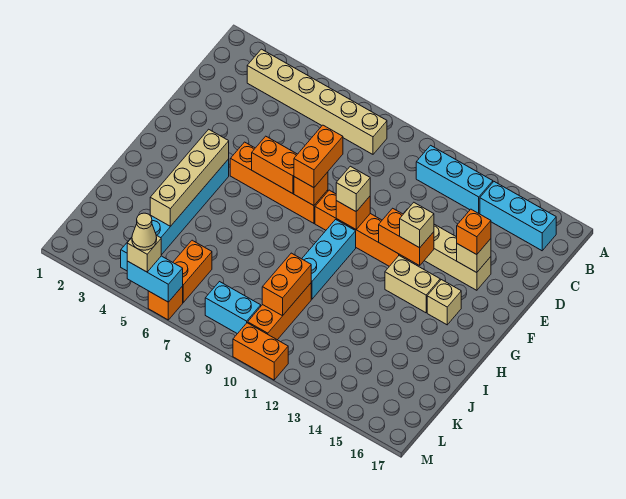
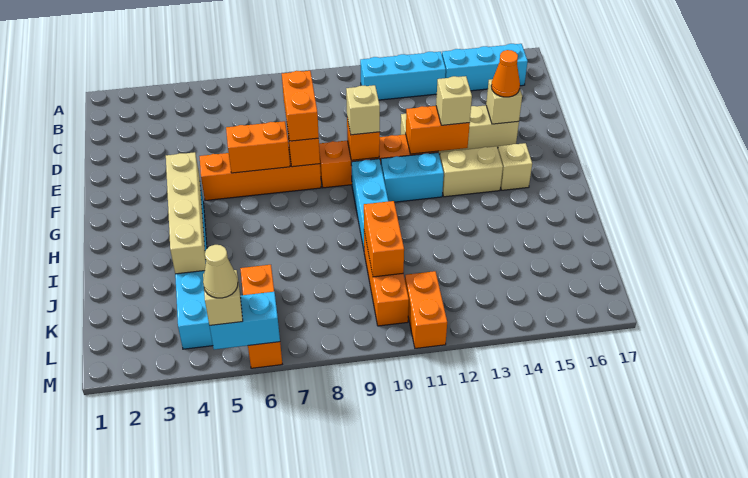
tan 1x6 brick [247,49,387,154] -> none
orange 1x1 brick [457,209,491,255] -> orange 1x1 cone [491,50,520,97]
cyan 1x2 brick [205,282,261,334] -> cyan 1x2 brick moved to [381,152,444,202]
orange 1x2 brick [233,323,288,380] -> orange 1x2 brick turned to [405,271,447,348]

